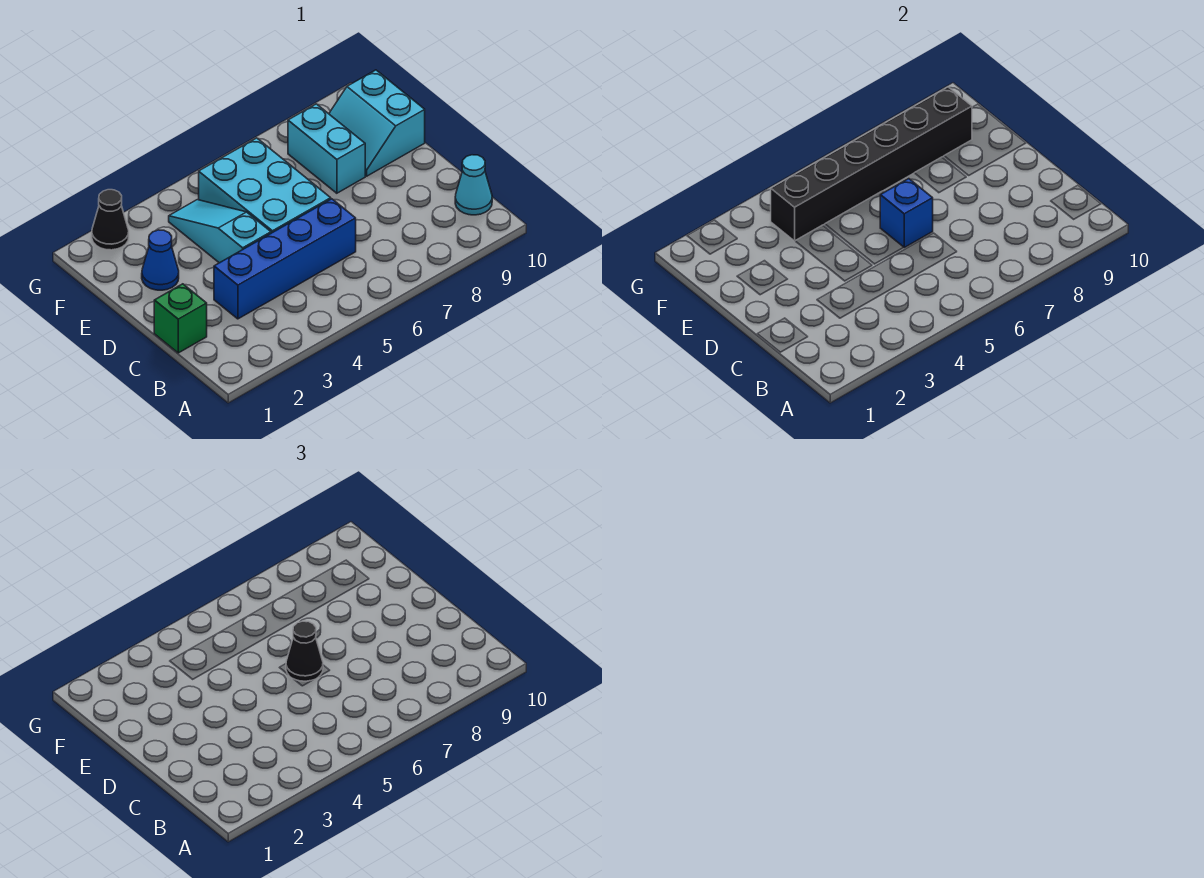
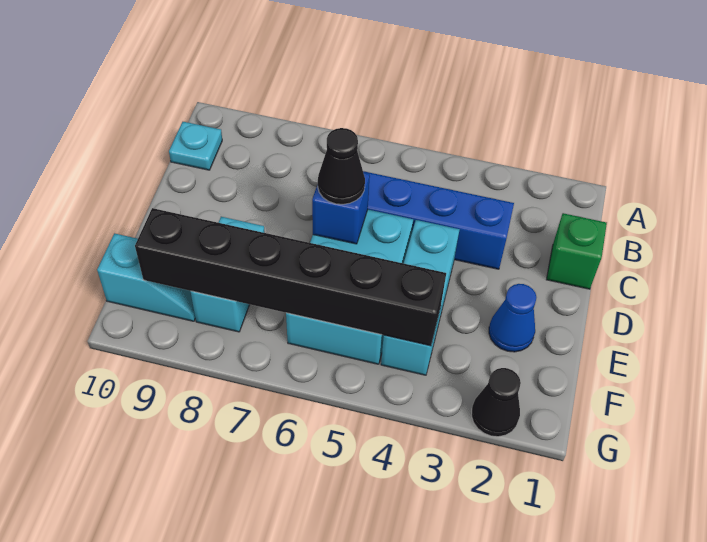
cyan 1x1 cone [455,155,492,215] -> cyan 1x1 plate [169,122,222,170]
cyan 1x3 slope [169,200,271,263] -> cyan 1x3 brick [381,220,460,375]
cyan 2x2 slope [329,70,425,176] -> cyan 1x2 slope [97,233,195,321]

